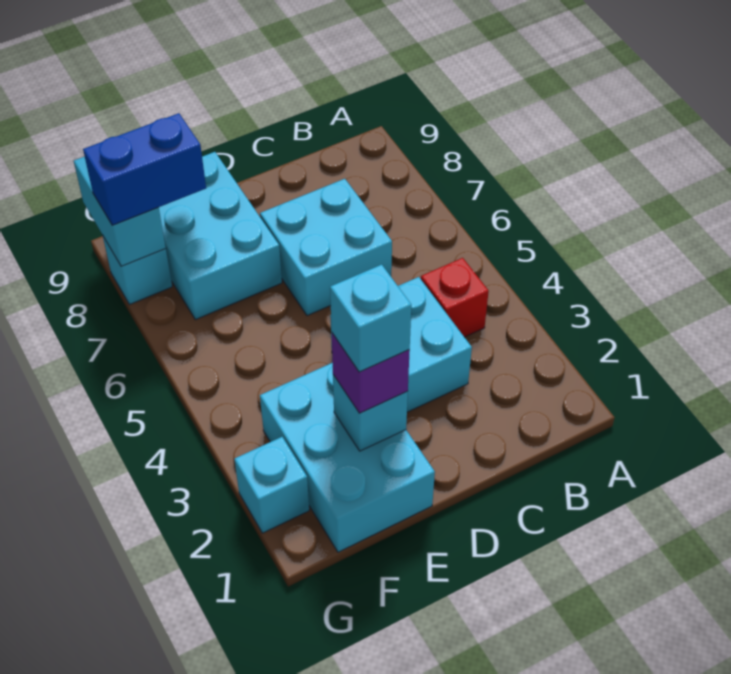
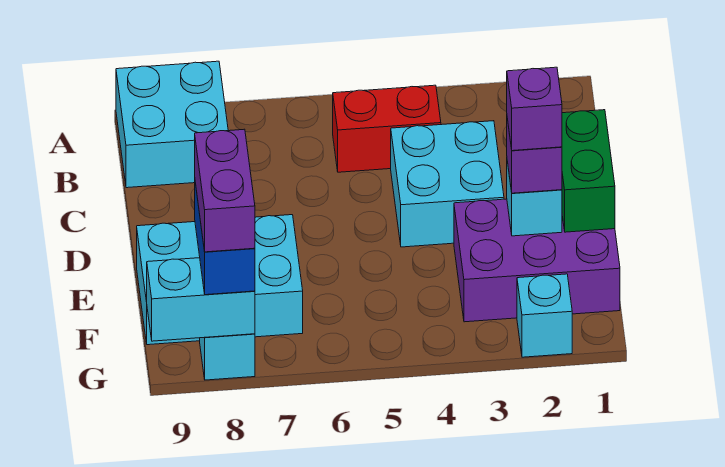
red 1x1 brick [421,258,489,337] -> red 1x2 brick [333,85,441,172]
cyan 2x2 brick [260,179,392,316] -> cyan 2x2 brick moved to [116,61,228,188]
none -> green 1x2 brick [562,110,615,232]
cyan 2x3 brick [260,363,435,552] -> purple 2x3 brick [454,199,620,322]
cyan 1x1 brick [330,265,411,372] -> purple 1x1 brick [507,67,562,151]
none -> purple 1x2 brick [195,129,255,252]

